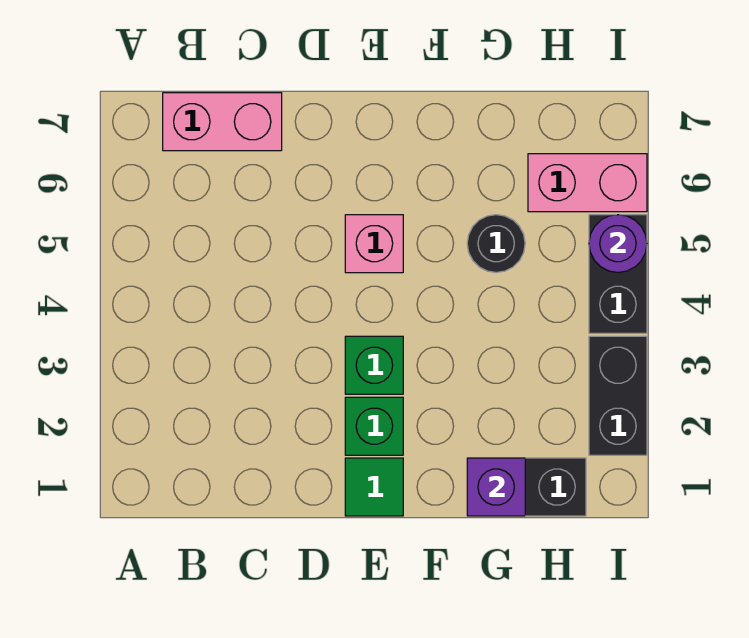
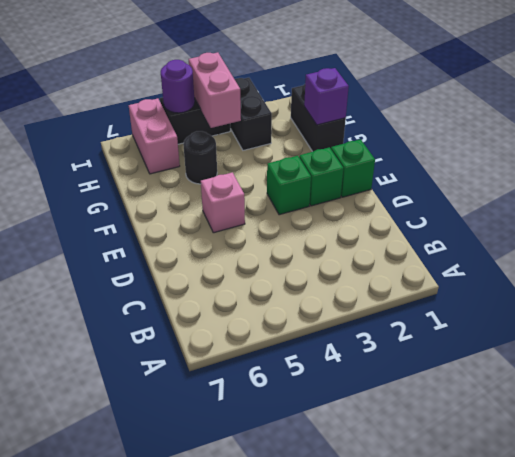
pink 1x2 brick [163,93,282,151] -> pink 1x2 brick moved to [189,52,241,128]
green 1x1 tile [345,458,403,516] -> green 1x1 brick [331,139,375,197]
black 1x2 brick [589,336,647,455] -> black 1x2 brick turned to [230,78,272,150]

